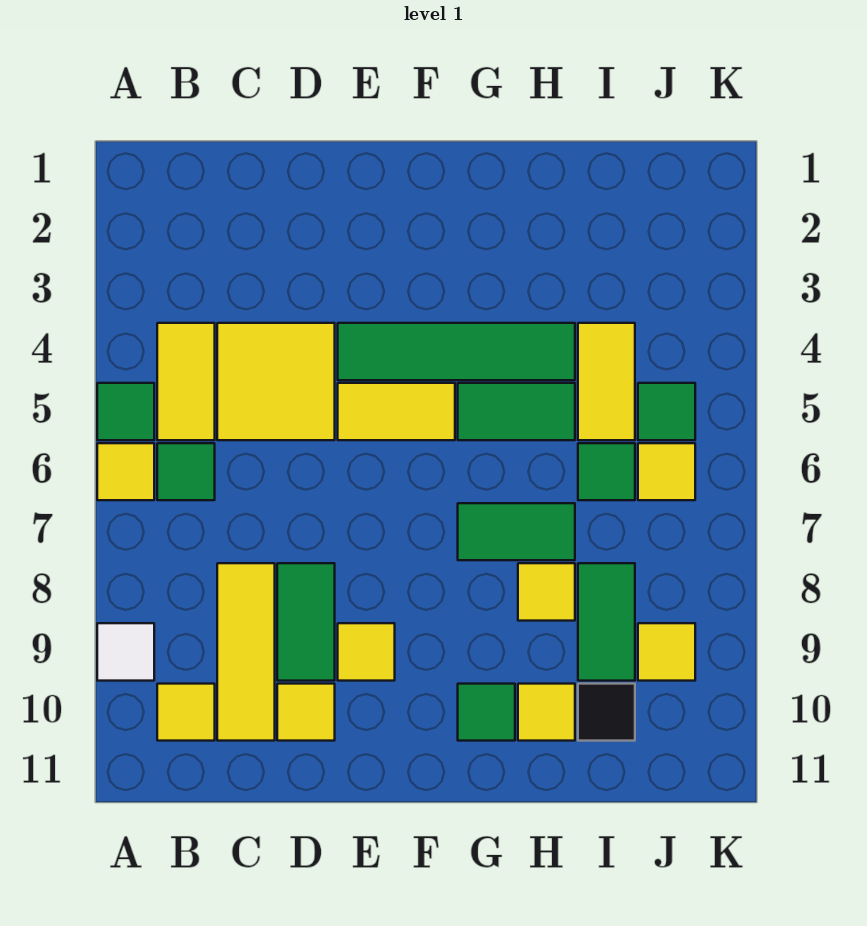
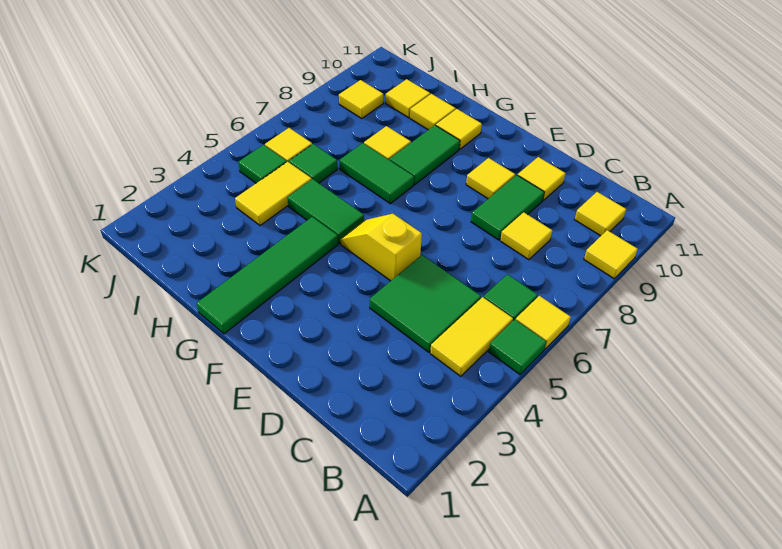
white 1x1 tile [97,623,154,681] -> yellow 1x1 tile [584,230,638,279]
yellow 2x2 tile [217,323,335,440] -> green 2x2 tile [370,255,481,352]
yellow 1x3 tile [217,563,275,741] -> yellow 1x1 tile [500,212,552,260]
green 1x4 tile [338,323,575,380] -> green 1x4 tile turned to [196,217,338,334]
yellow 1x2 tile [338,383,455,440] -> yellow 1x2 slope [340,214,422,281]
green 1x1 tile [458,684,515,741] -> yellow 1x1 tile [436,109,482,149]
green 1x2 tile [578,563,635,681] -> green 1x2 tile moved to [390,125,460,185]
black 1x1 tile [578,684,635,741] -> yellow 1x1 tile [386,79,430,118]

